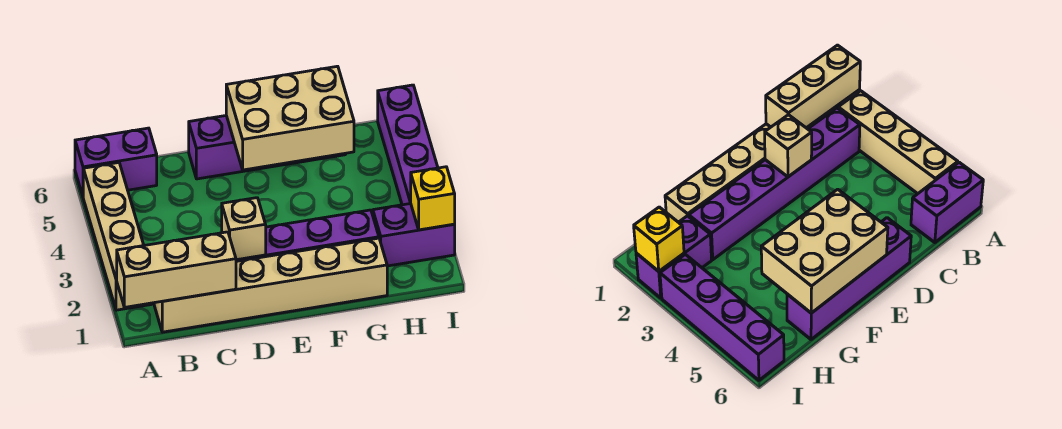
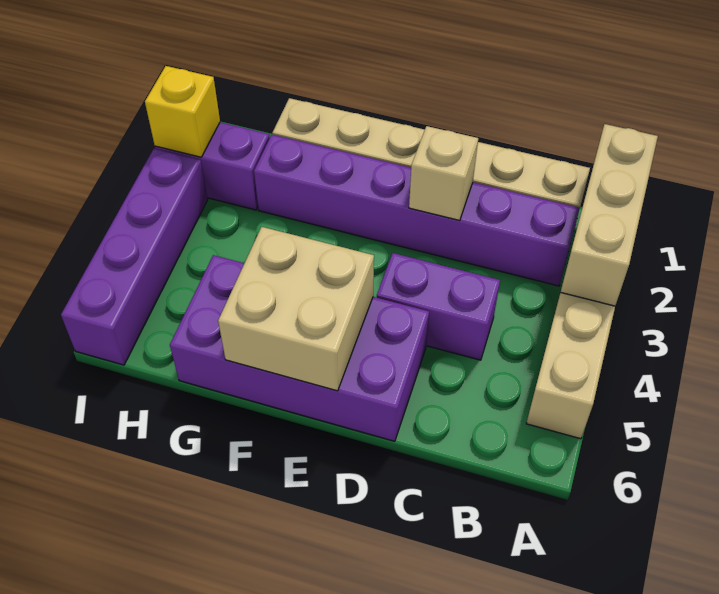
tan 1x3 brick [117,232,236,307] -> tan 1x3 brick turned to [561,124,658,306]
purple 1x2 brick [75,128,157,196] -> purple 1x2 brick moved to [377,253,500,360]
purple 1x4 brick [189,116,346,179] -> purple 2x4 brick [170,255,429,441]
tan 2x3 brick [226,66,354,170] -> tan 2x2 brick [218,227,374,391]

